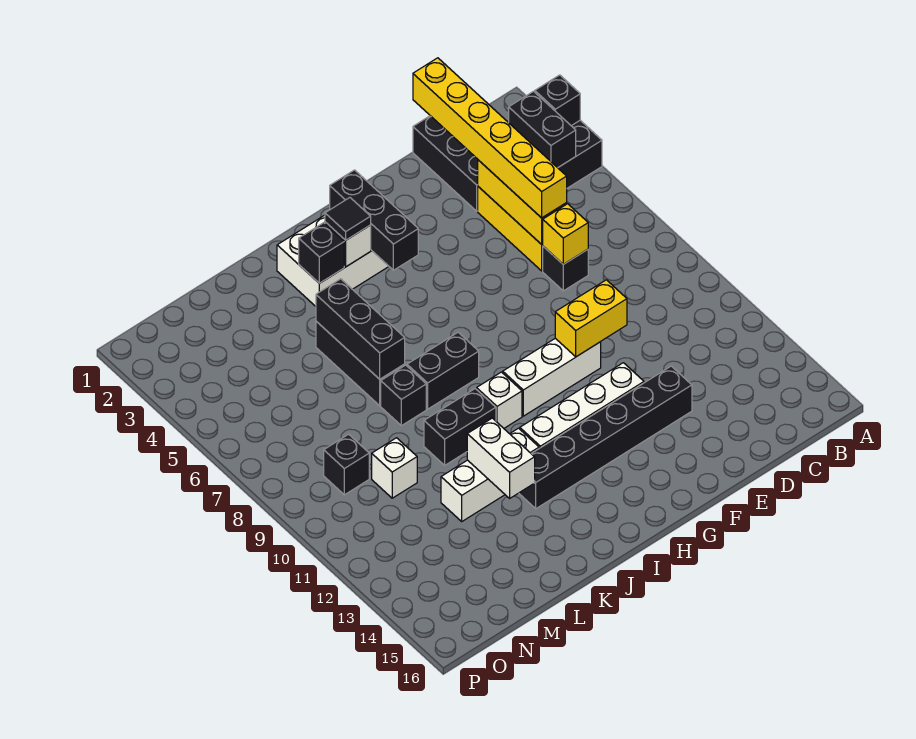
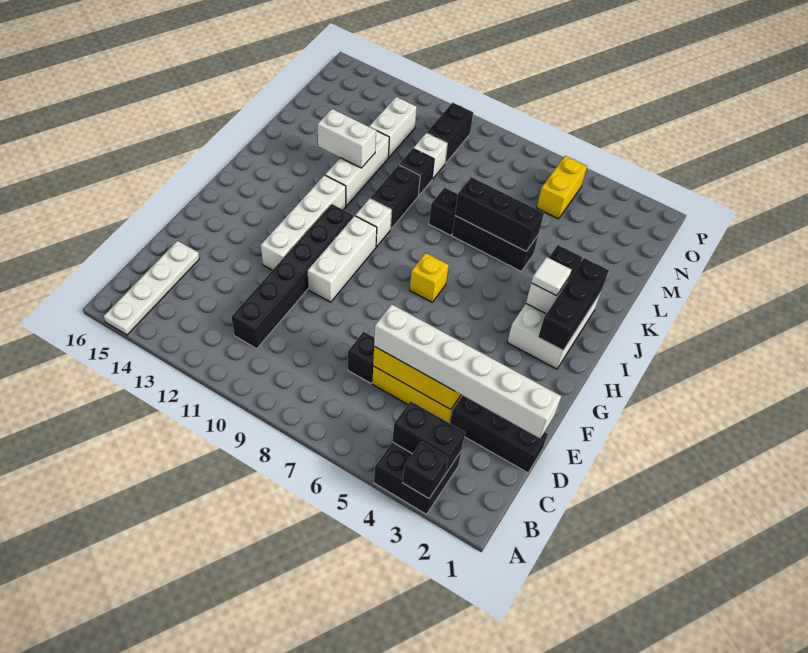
none -> white 1x4 plate [104,241,200,335]
yellow 1x6 brick [413,58,567,218] -> white 1x6 brick [374,304,561,438]
yellow 1x1 brick [543,204,588,264] -> yellow 1x1 brick moved to [410,253,449,302]
yellow 1x2 brick [555,280,627,357] -> yellow 1x2 brick moved to [537,156,587,219]
black 1x6 brick [519,366,692,509] -> black 1x6 brick moved to [231,204,353,349]
black 1x3 brick [330,170,418,270] -> black 1x3 brick turned to [538,258,609,350]
black 1x1 tile [325,198,371,240] -> white 1x1 tile [531,257,571,296]
black 1x2 brick [407,332,479,409] -> black 1x2 brick moved to [427,103,473,163]
none -> white 1x2 brick [369,97,417,158]
black 1x1 brick [324,434,369,495] -> black 1x1 brick moved to [399,149,434,195]

